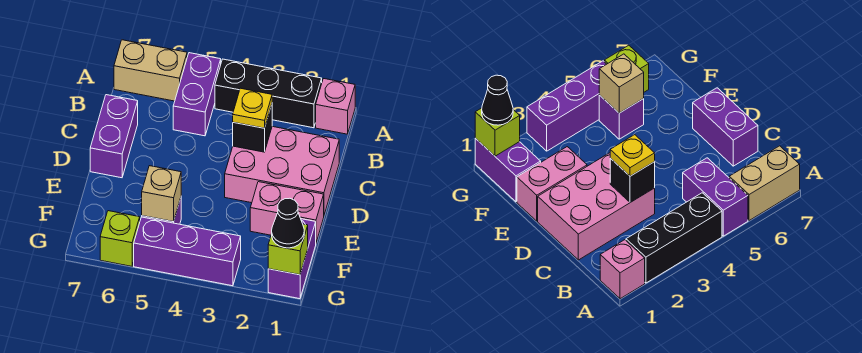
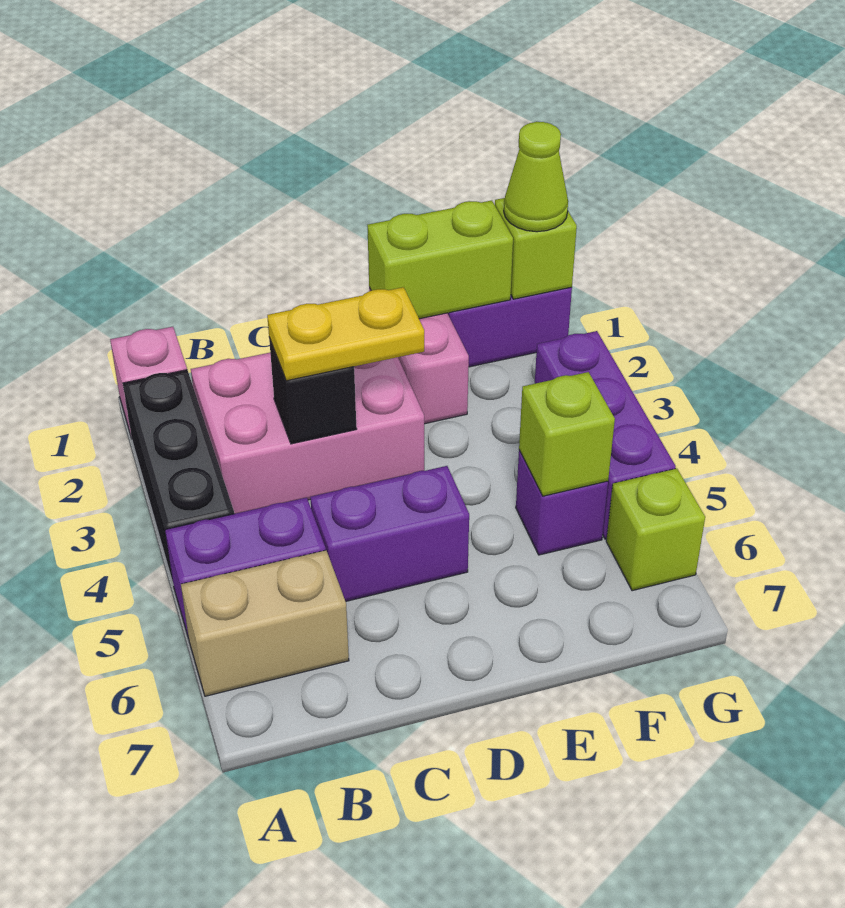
tan 1x2 brick [114,40,187,101] -> tan 1x2 brick turned to [181,550,349,696]
pink 2x3 brick [225,127,339,215] -> pink 2x3 brick turned to [191,353,424,514]
yellow 1x1 plate [233,88,272,128] -> yellow 1x2 plate [267,287,424,381]
purple 1x2 brick [90,95,138,178] -> purple 1x2 brick moved to [310,466,469,601]
none -> lime 1x2 brick [367,200,513,319]
tan 1x1 brick [142,166,181,222] -> lime 1x1 brick [519,372,615,496]
black 1x1 cone [272,198,304,248] -> lime 1x1 cone [504,122,568,232]

